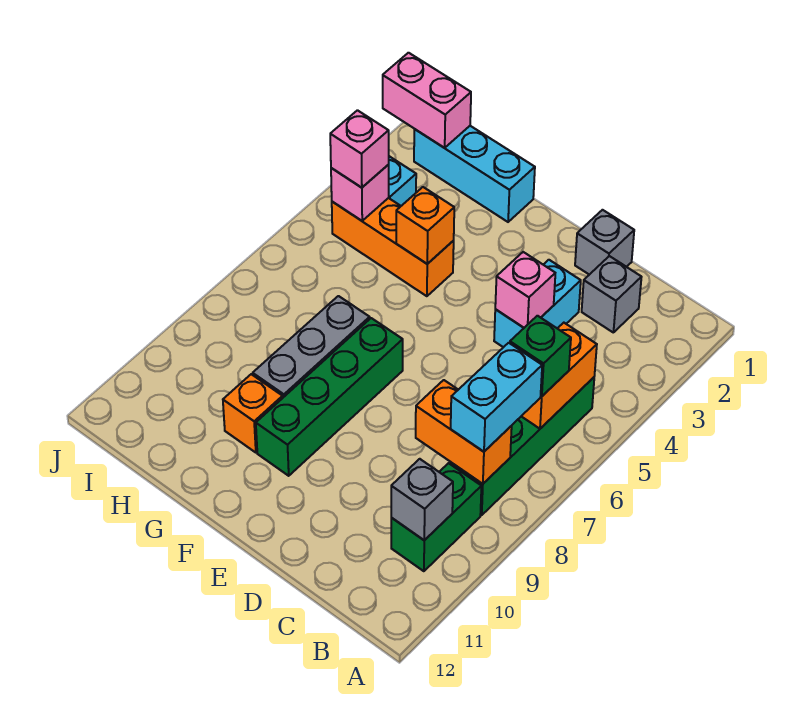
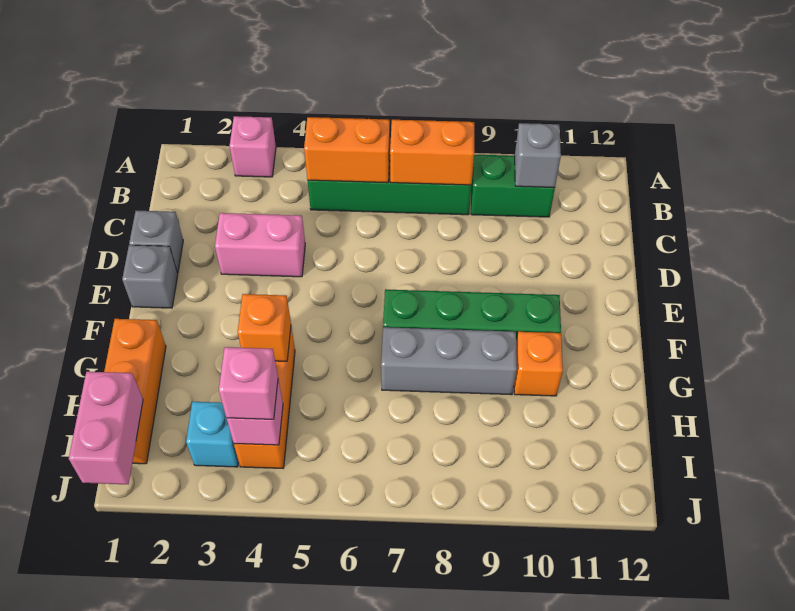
green 1x1 brick [510,316,571,396] -> none
cyan 1x2 brick [451,343,542,452] -> none
orange 1x2 brick [416,380,512,484] -> orange 1x2 brick turned to [390,120,474,185]
grey 1x1 brick [582,256,641,332] -> grey 1x1 brick moved to [122,245,178,308]
cyan 1x2 brick [494,260,581,347] -> pink 1x2 brick [215,213,305,277]
pink 1x1 brick [495,252,555,328] -> pink 1x1 brick moved to [230,116,276,177]
cyan 1x3 brick [414,126,535,222] -> orange 1x3 brick [104,319,166,464]

